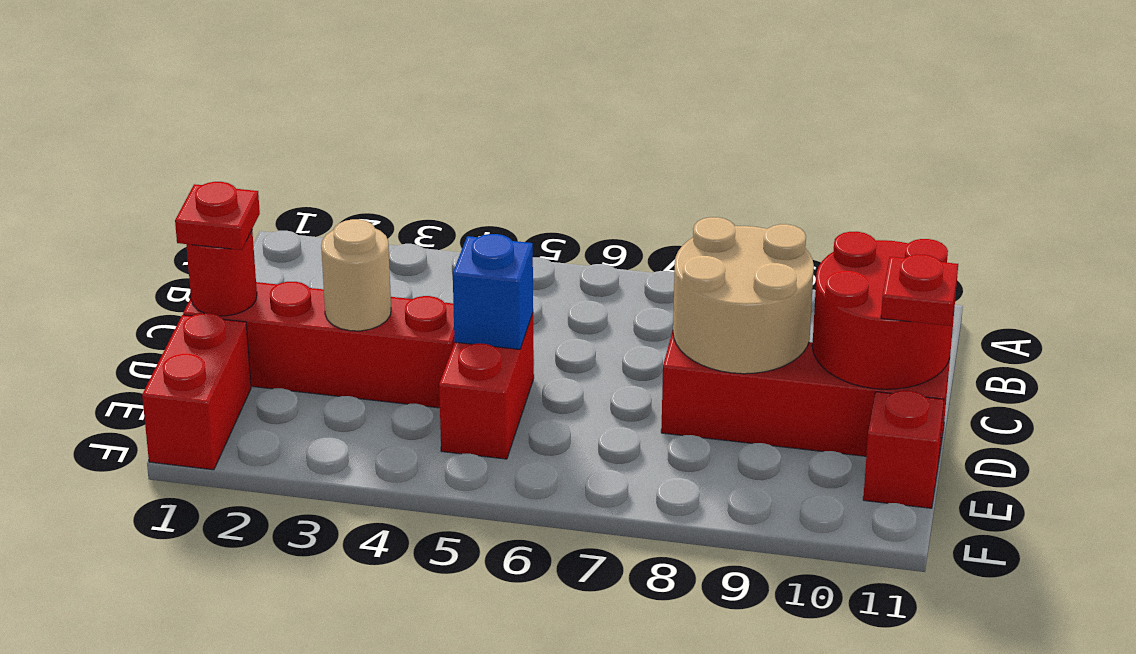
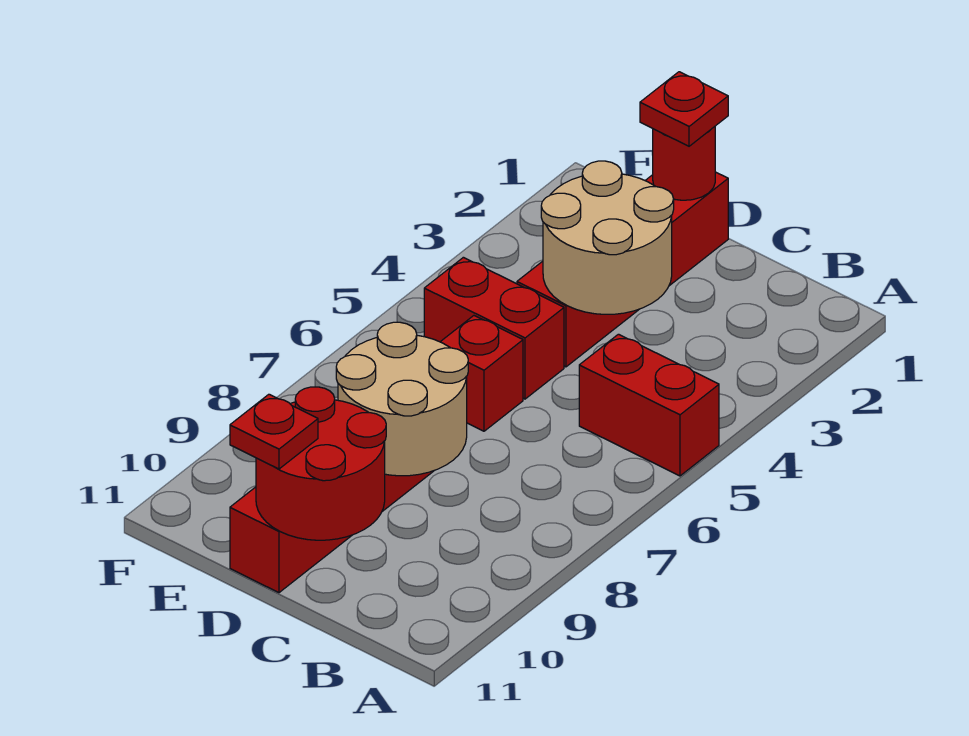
tan 1x1 round brick [321,219,391,331] -> tan 2x2 round brick [541,161,674,314]
blue 1x1 brick [453,234,533,349] -> none
red 1x2 brick [142,313,251,470] -> red 1x2 brick moved to [579,334,719,476]
red 1x1 brick [863,390,944,508] -> red 1x1 brick moved to [441,316,523,431]

